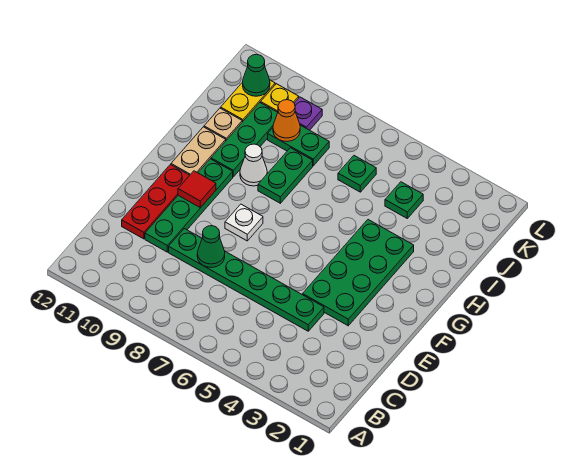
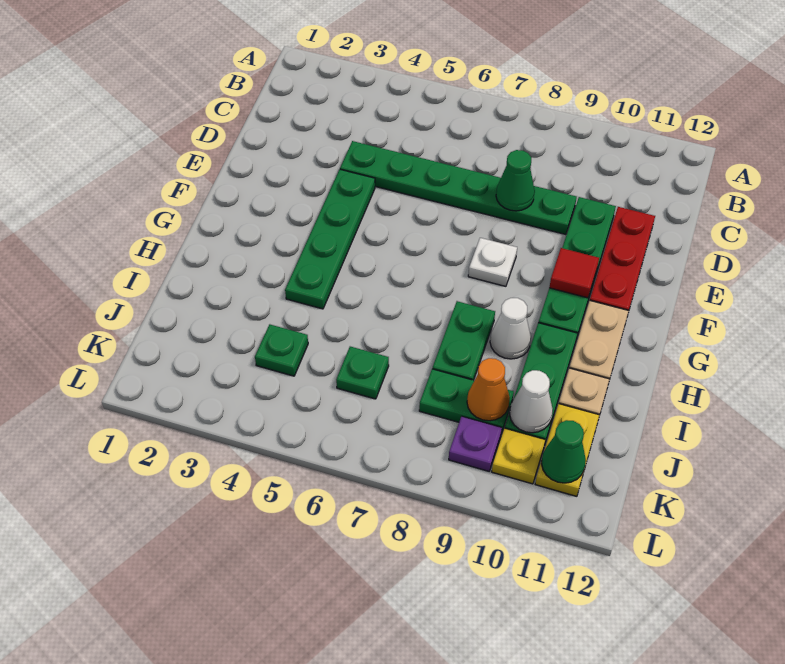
green 2x4 plate [303,220,414,326] -> green 1x4 plate [285,169,375,309]
none -> white 1x1 cone [510,370,553,433]

